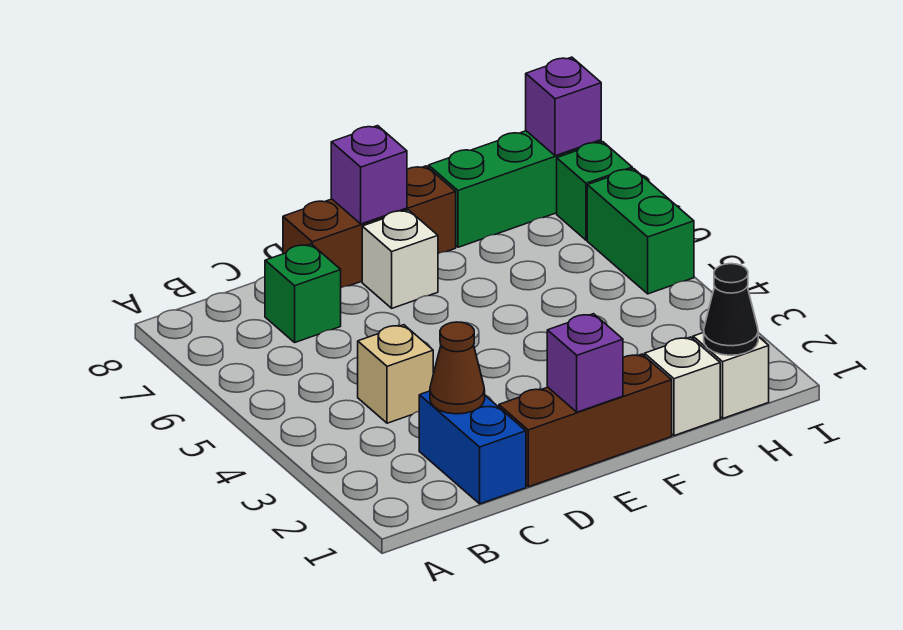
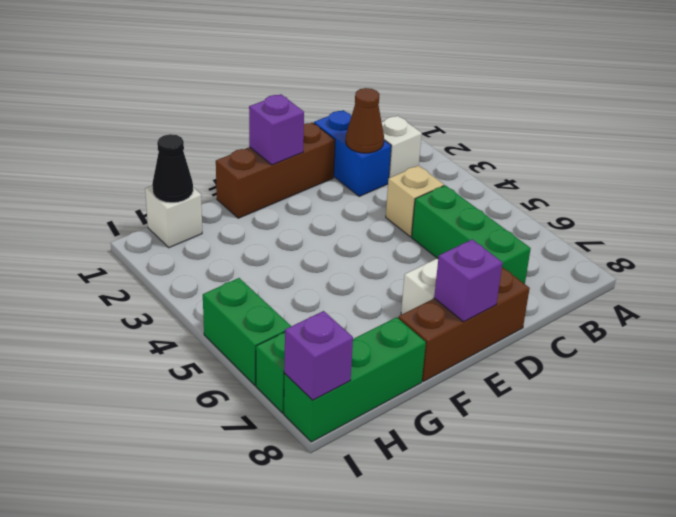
green 1x1 brick [265,244,341,342] -> green 1x3 brick [412,185,531,284]
white 1x1 brick [645,337,720,436] -> white 1x1 brick moved to [382,116,422,178]

